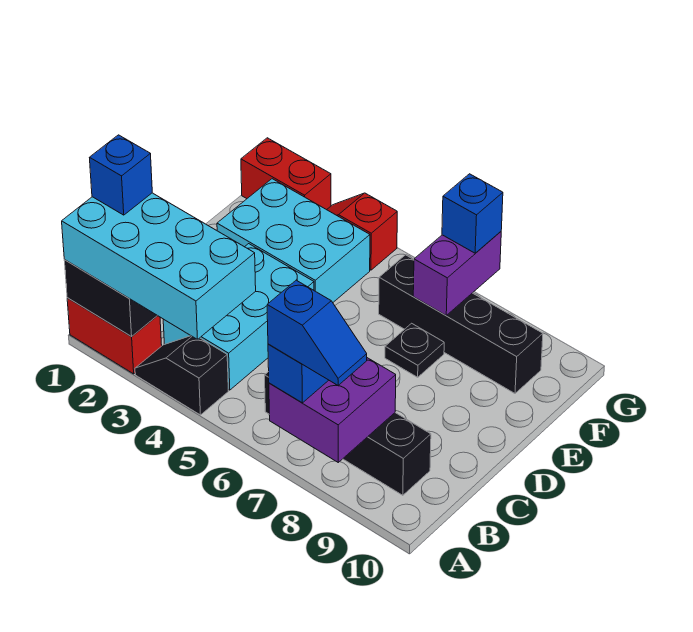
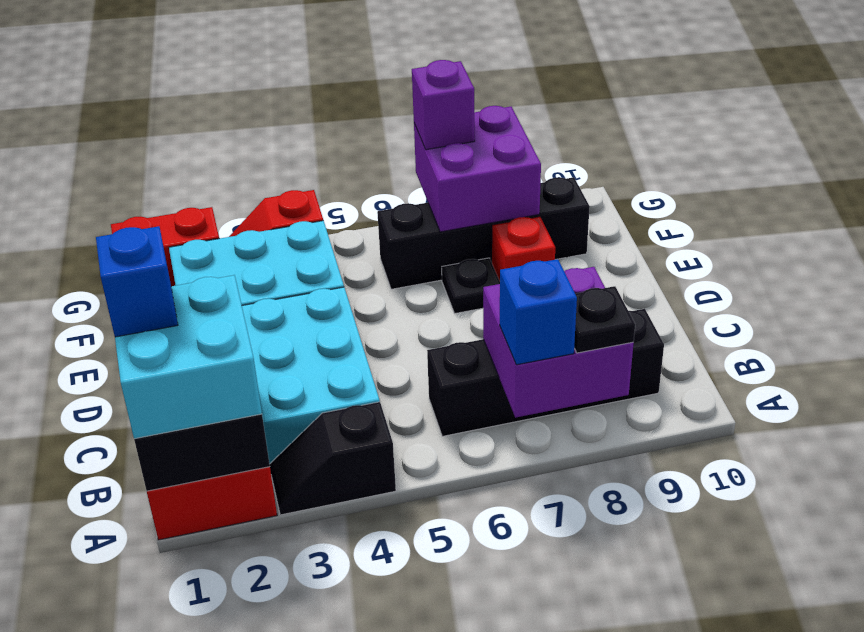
cyan 2x4 brick [62,193,256,339] -> cyan 2x2 brick [115,275,262,439]
blue 1x2 slope [267,280,367,385] -> none
none -> black 1x1 plate [574,286,635,353]
none -> red 1x1 brick [492,217,555,281]
purple 1x2 brick [413,232,501,315] -> purple 2x2 brick [414,106,541,232]
blue 1x1 brick [442,174,503,253] -> purple 1x1 brick [412,60,475,150]

